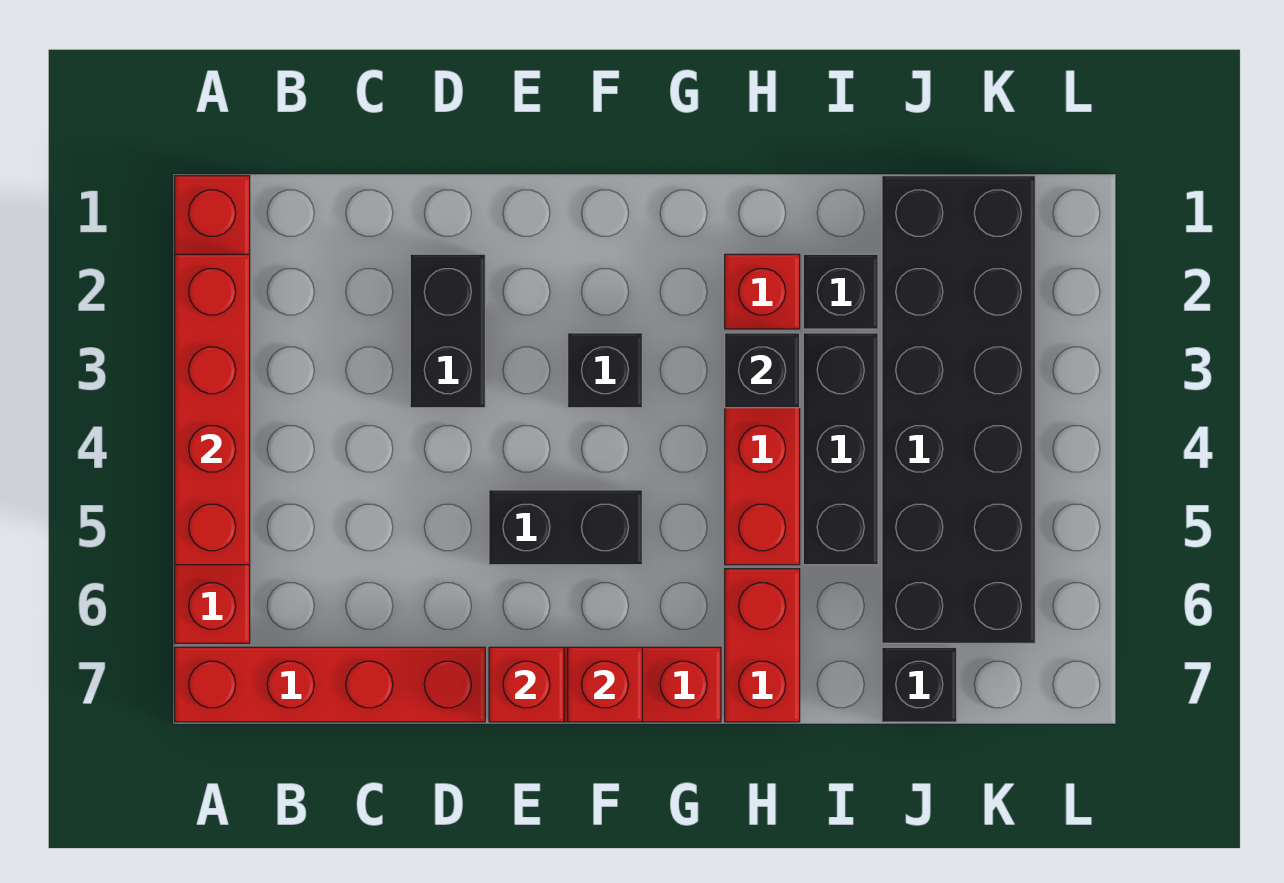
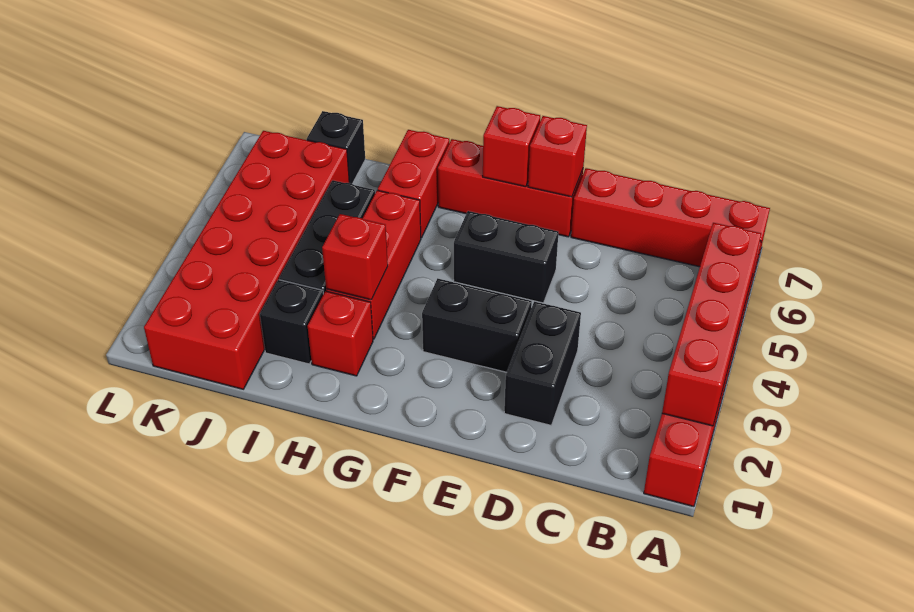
black 1x1 brick [568,333,642,408] -> black 1x2 brick [422,278,532,372]
black 1x1 brick [725,333,800,408] -> red 1x1 brick [322,214,388,300]
black 2x6 brick [882,176,1035,643] -> red 2x6 brick [144,131,349,389]

